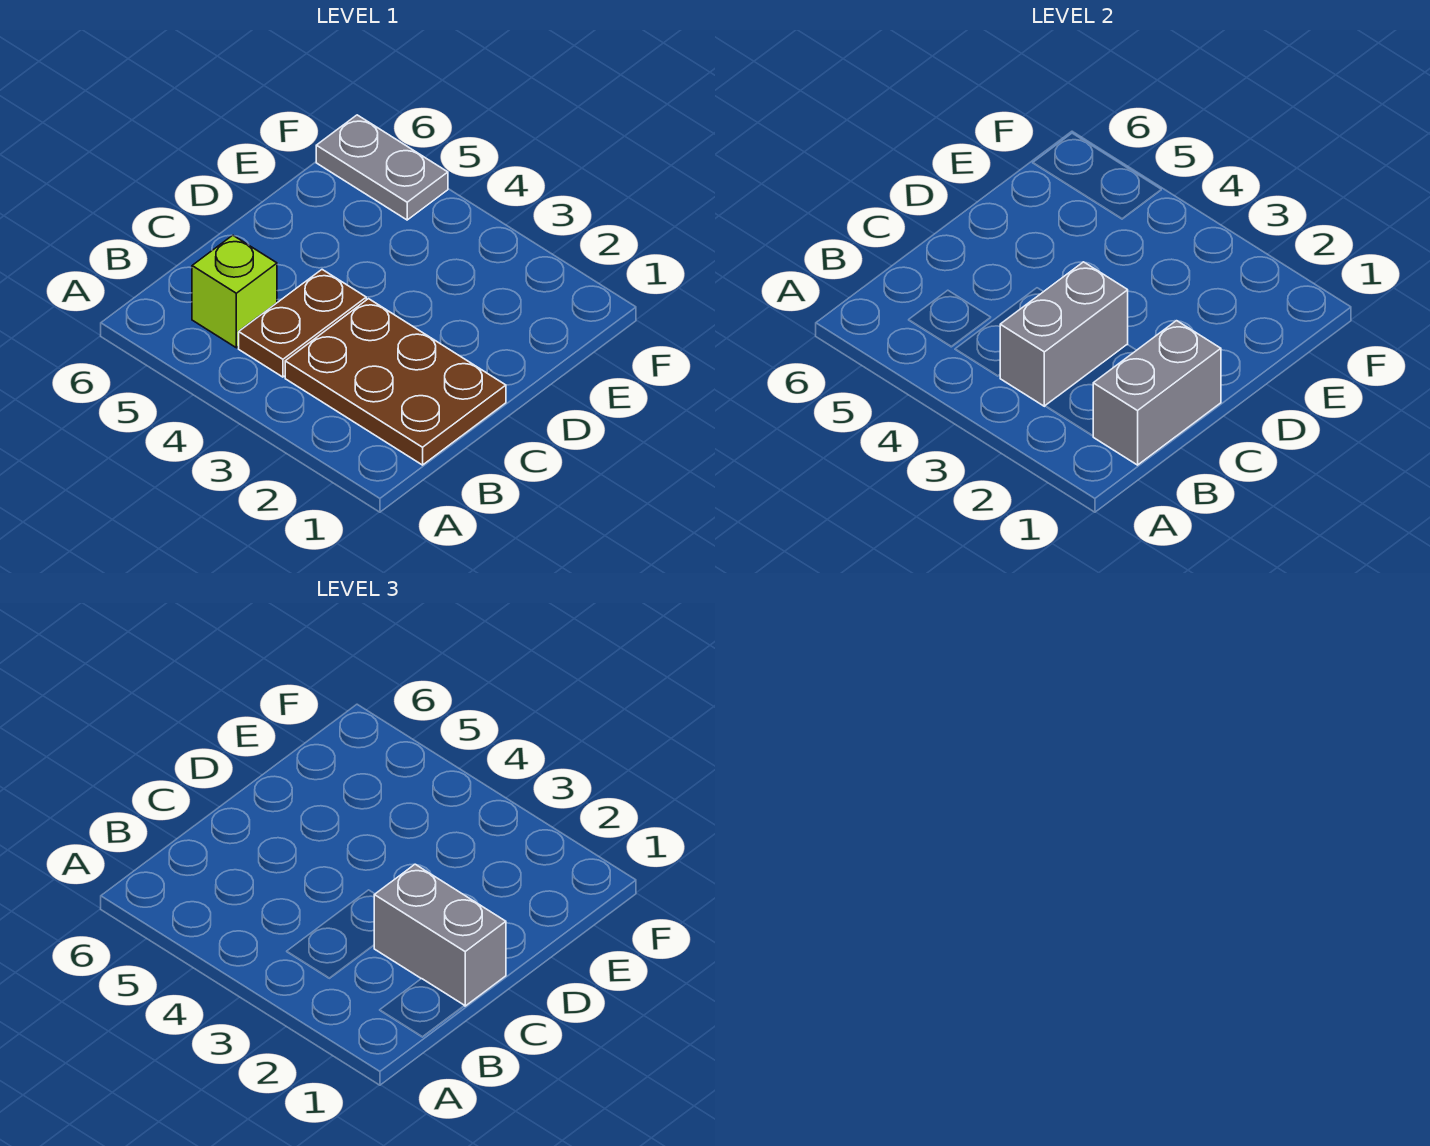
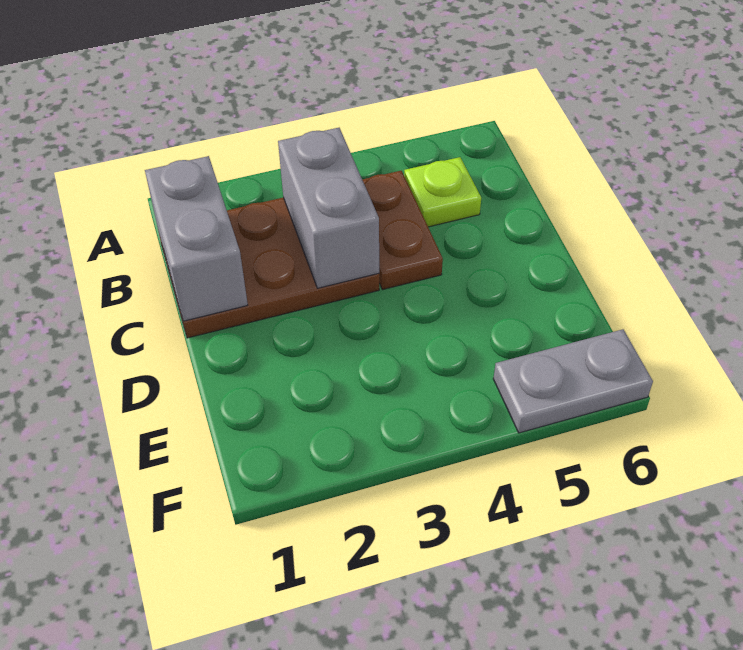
lime 1x1 brick [192,235,277,348] -> lime 1x1 plate [404,157,481,227]
grey 1x2 brick [374,864,506,1006] -> none

